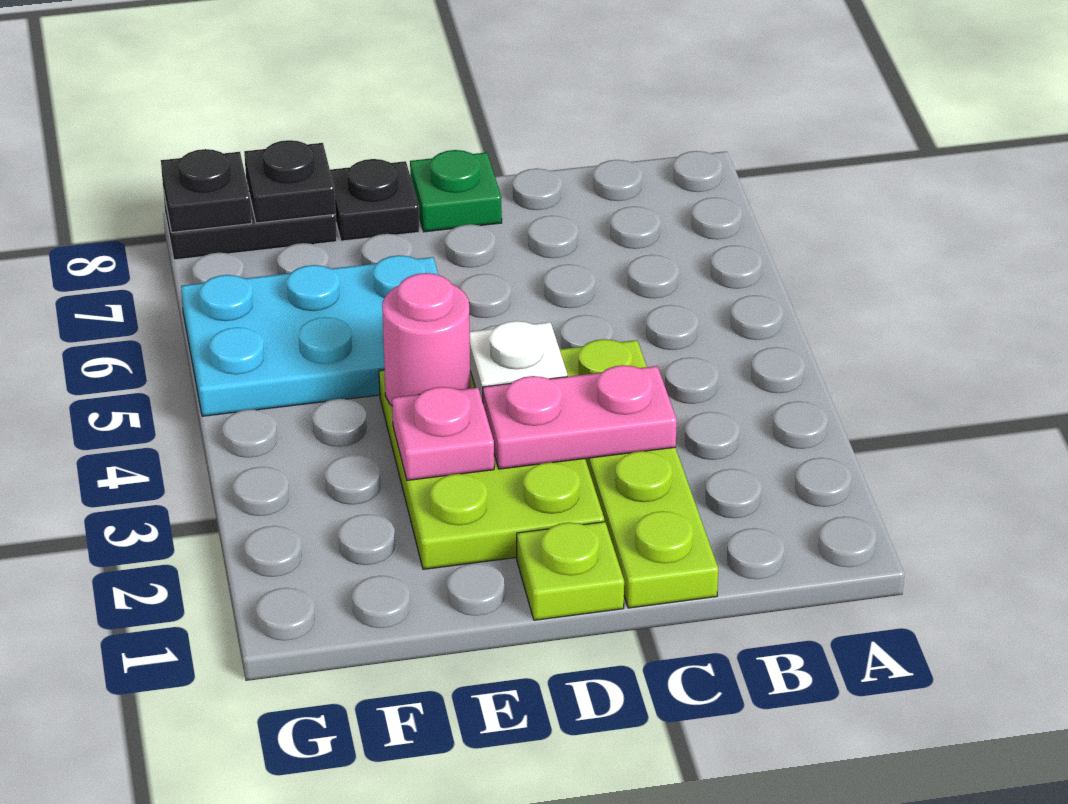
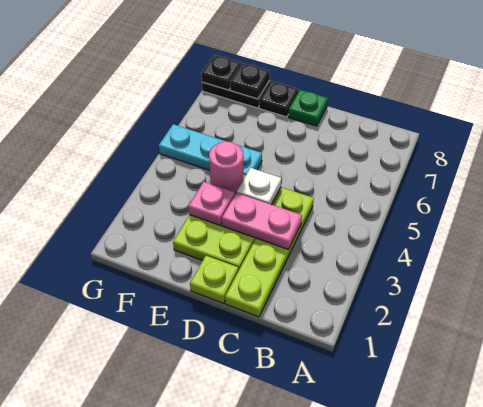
cyan 2x3 plate [181,255,438,416] -> cyan 1x3 plate [159,124,262,175]

